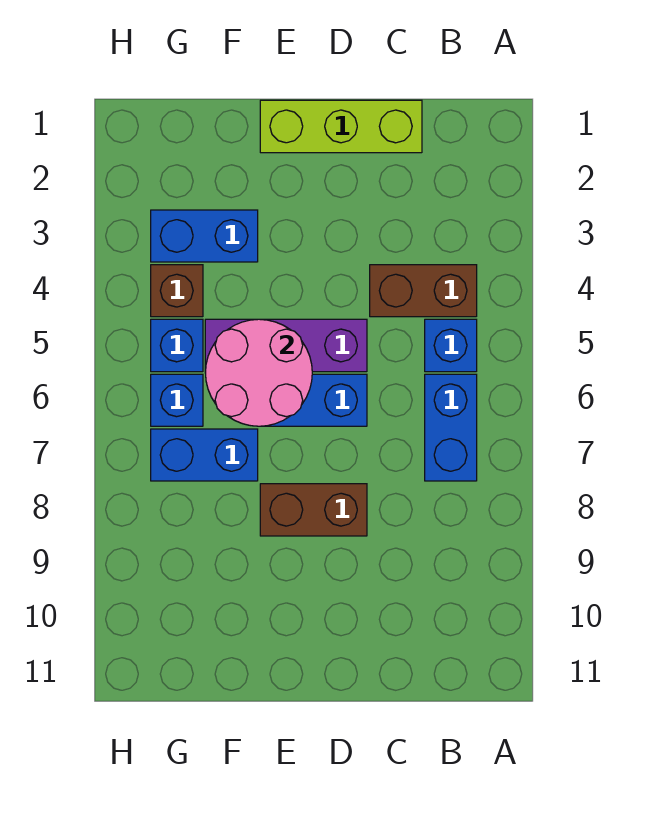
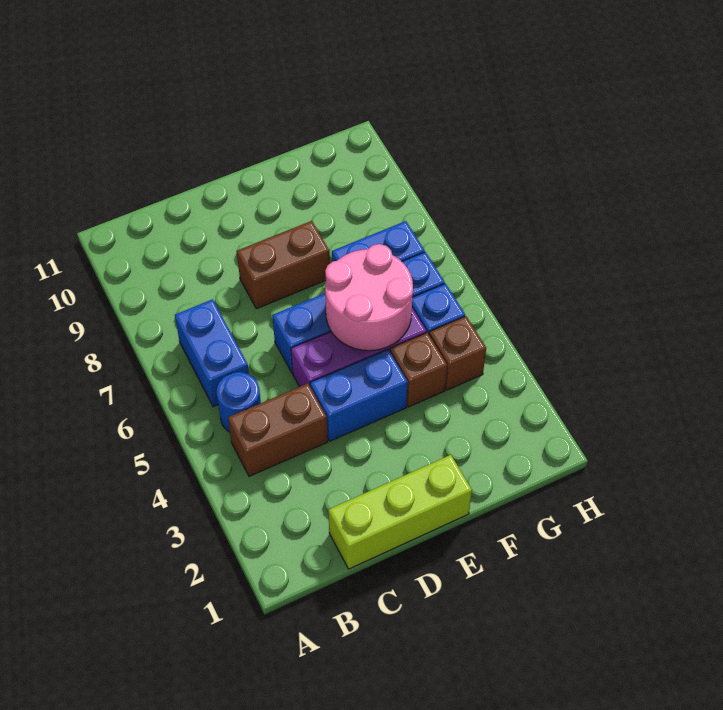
blue 1x1 brick [425,319,477,372] -> blue 1x1 round brick [217,372,261,432]
blue 1x2 brick [151,210,258,262] -> blue 1x2 brick moved to [310,349,408,441]
none -> brown 1x1 brick [390,333,447,407]

